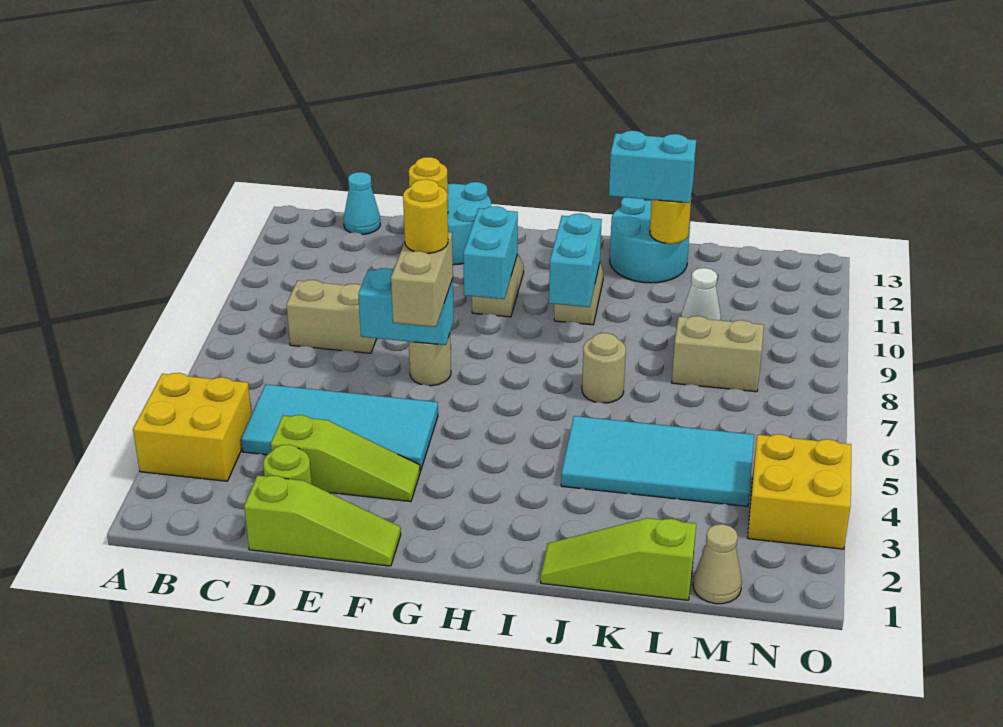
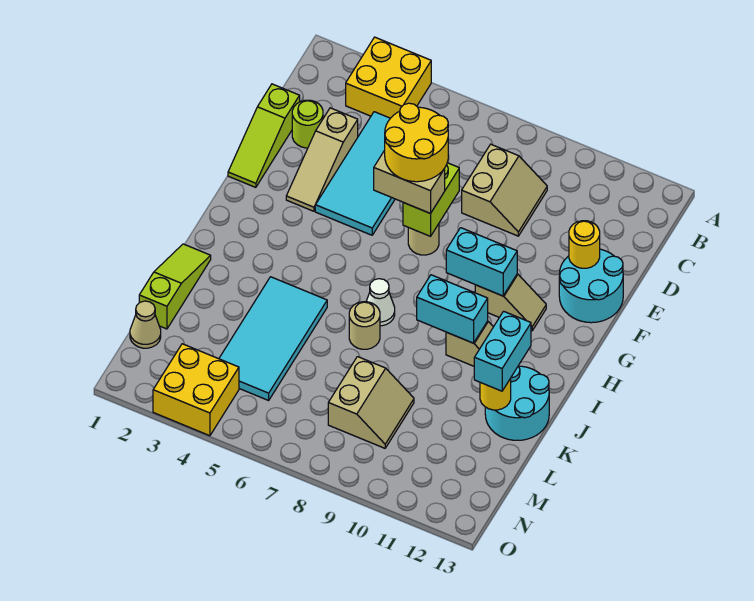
cyan 1x1 cone [344,172,380,234] -> none
lime 1x3 slope [271,415,420,502] -> tan 1x3 slope [286,108,358,211]
cyan 1x2 brick [358,268,454,345] -> lime 1x2 brick [403,163,459,236]
yellow 1x1 round brick [403,179,448,253] -> yellow 2x2 round brick [385,103,448,182]
white 1x1 cone [681,268,721,321] -> white 1x1 cone moved to [366,279,395,326]

